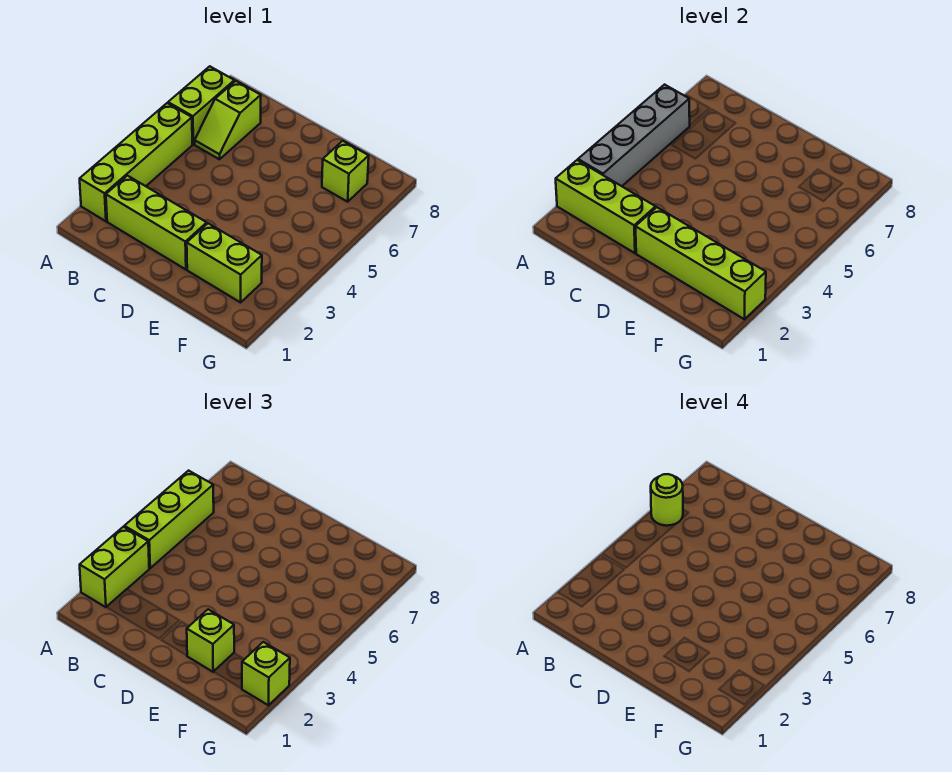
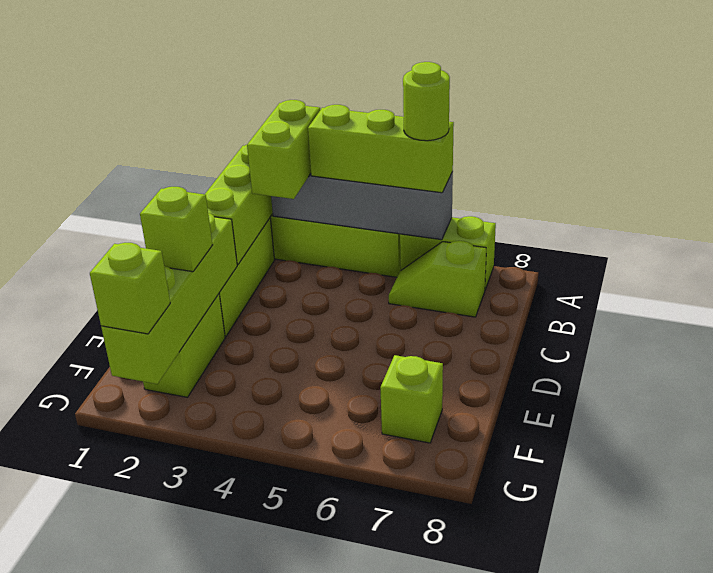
lime 1x2 brick [80,527,149,607] -> lime 1x2 brick turned to [247,100,320,199]

